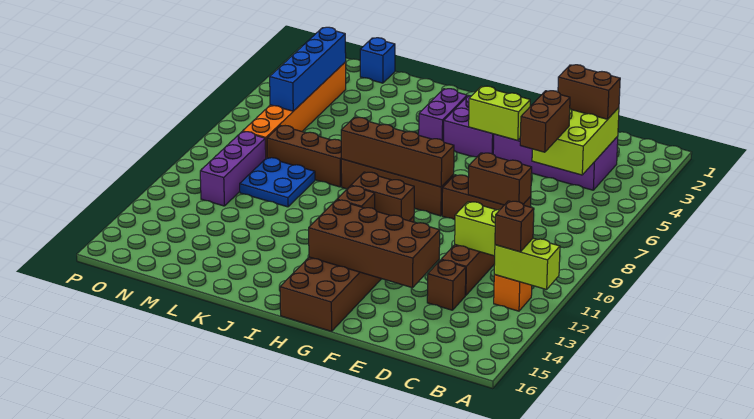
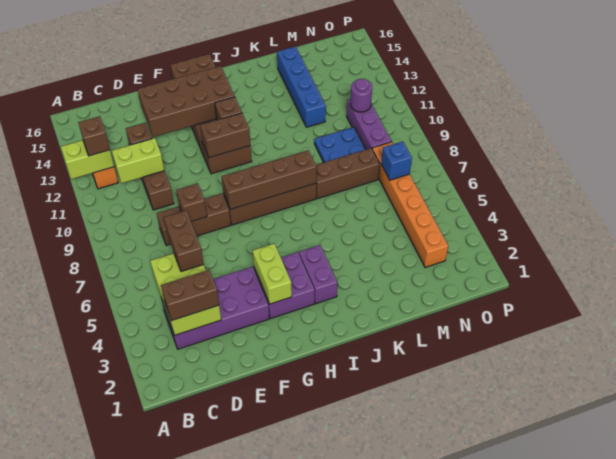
brown 1x2 brick [468,153,532,205] -> brown 1x1 brick [176,183,207,221]
lime 1x2 brick [469,86,530,141] -> lime 1x2 brick turned to [253,244,292,304]
blue 1x1 brick [360,38,395,83] -> blue 1x1 brick moved to [381,141,412,180]
blue 1x4 brick [270,27,346,111] -> blue 1x4 brick moved to [277,46,326,127]
none -> purple 1x1 round brick [350,79,372,112]

